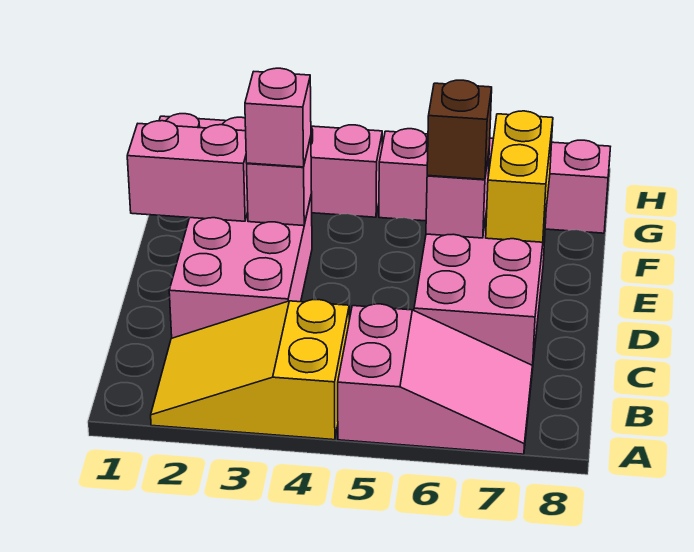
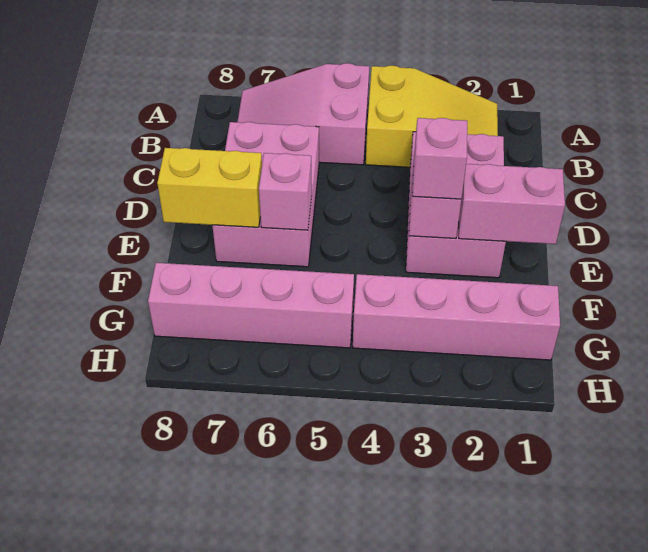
brown 1x1 brick [427,80,492,179] -> none
yellow 1x2 brick [486,111,553,242] -> yellow 1x2 brick turned to [157,148,262,227]

